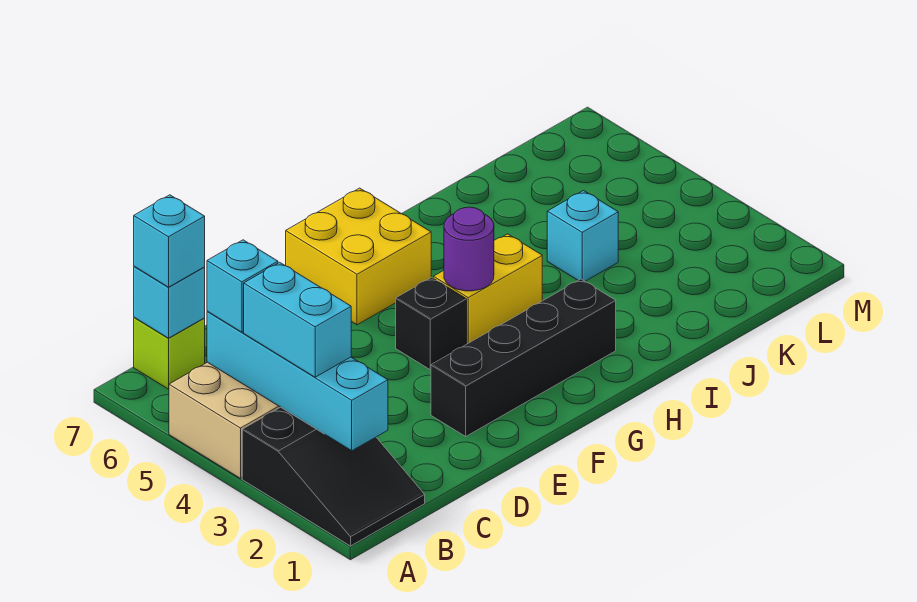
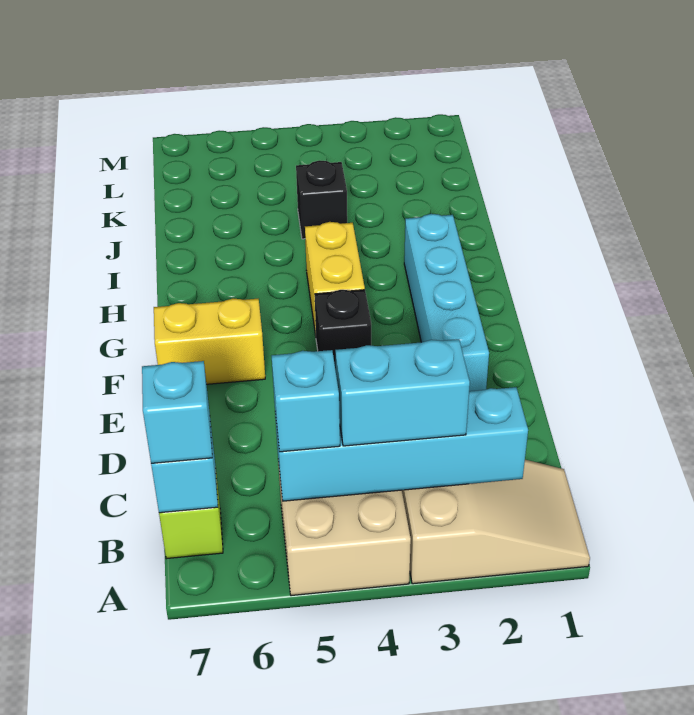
black 2x3 slope [242,407,425,546] -> tan 2x3 slope [402,460,590,584]
black 1x4 brick [431,279,616,436] -> cyan 1x4 brick [404,214,489,391]
yellow 2x2 brick [286,188,431,325] -> yellow 1x2 brick [154,298,265,384]
purple 1x1 round brick [444,207,494,291] -> none
cyan 1x1 brick [547,191,618,281] -> black 1x1 brick [296,160,347,239]

